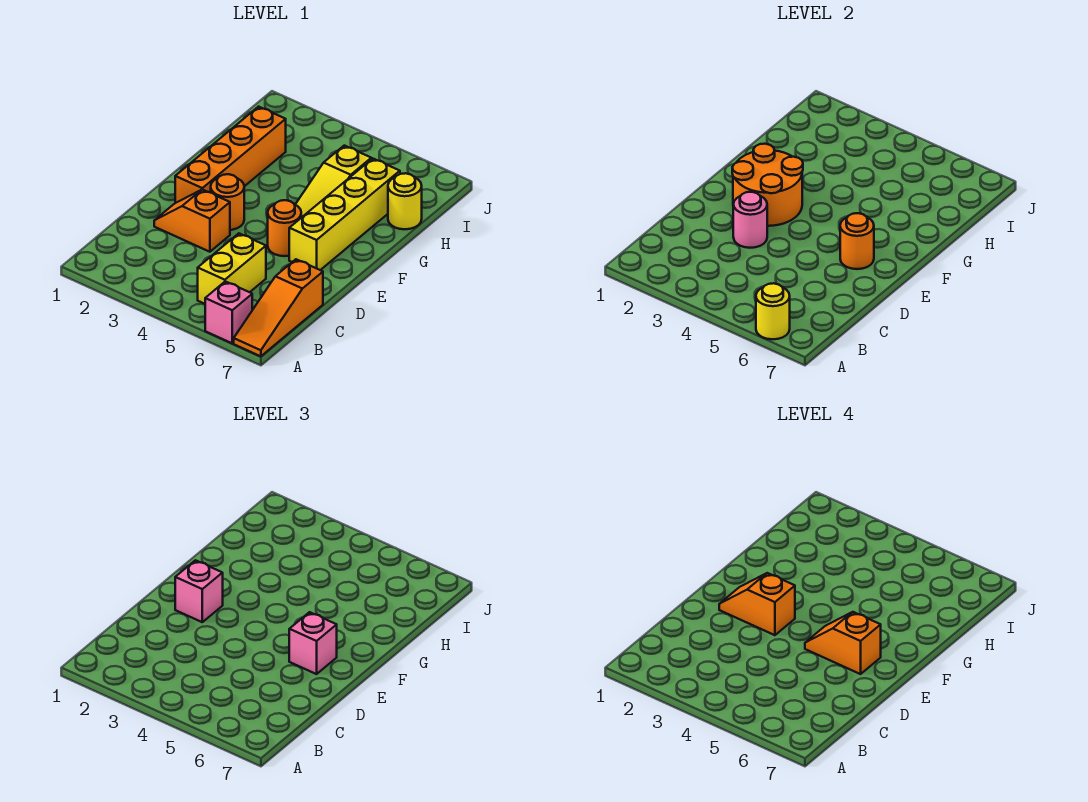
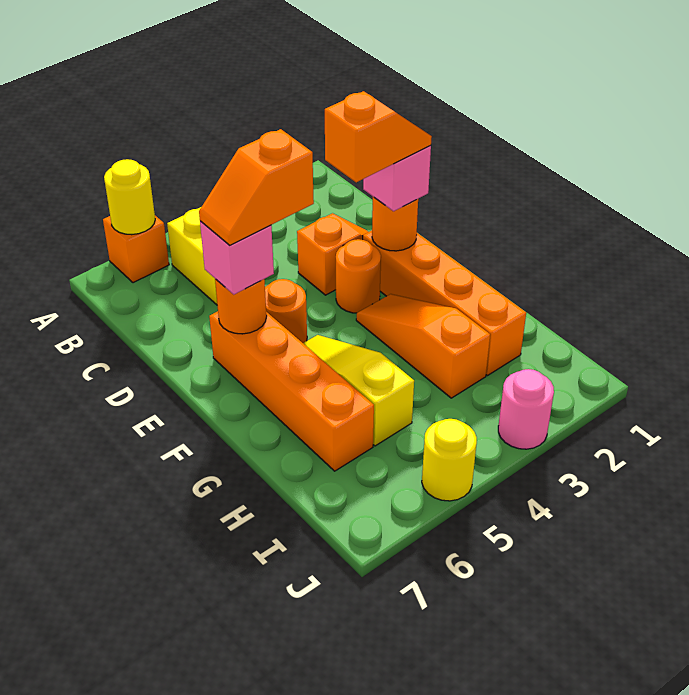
pink 1x1 brick [205,281,252,343] -> orange 1x1 brick [103,216,169,283]
orange 1x3 slope [234,259,323,356] -> orange 1x3 slope moved to [356,294,490,398]
pink 1x1 round brick [733,192,767,248] -> pink 1x1 round brick moved to [498,369,554,449]
orange 2x2 round brick [732,144,803,226] -> orange 1x1 round brick [372,197,418,251]
orange 1x2 slope [805,612,881,674] -> orange 1x2 slope turned to [199,129,314,245]
yellow 1x4 brick [289,158,400,270] -> orange 1x4 brick [209,311,374,471]
yellow 1x1 round brick [388,173,422,229] -> yellow 1x1 round brick moved to [422,419,477,501]

